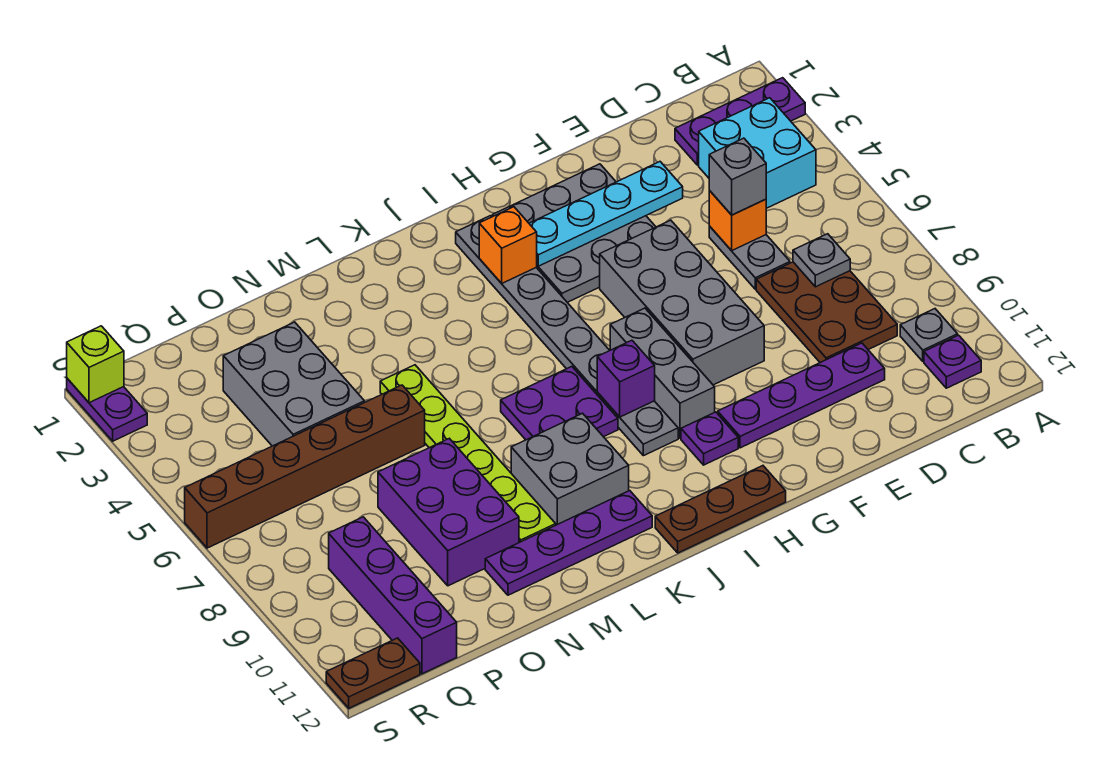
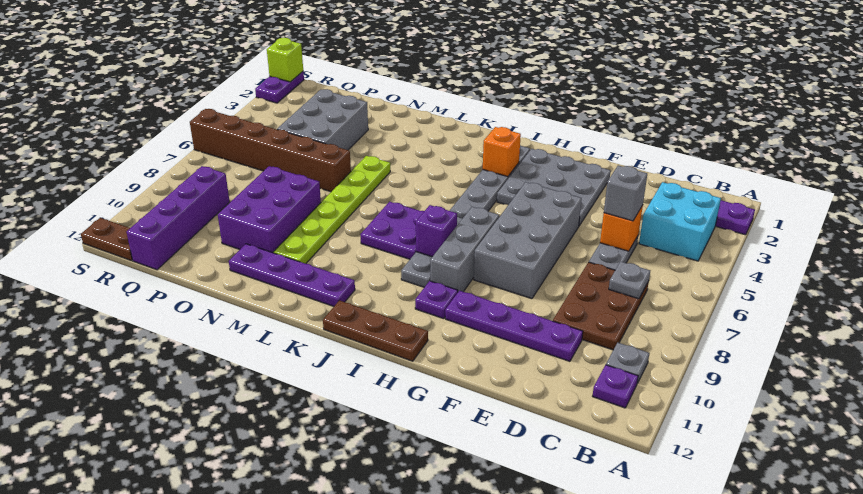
cyan 1x4 plate [529,162,683,266] -> none
grey 2x2 brick [511,413,629,525] -> none

